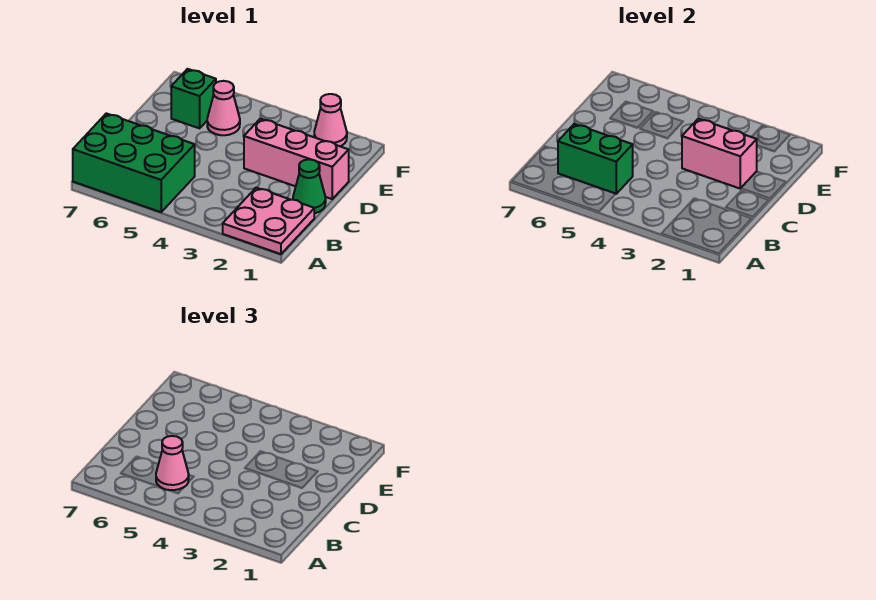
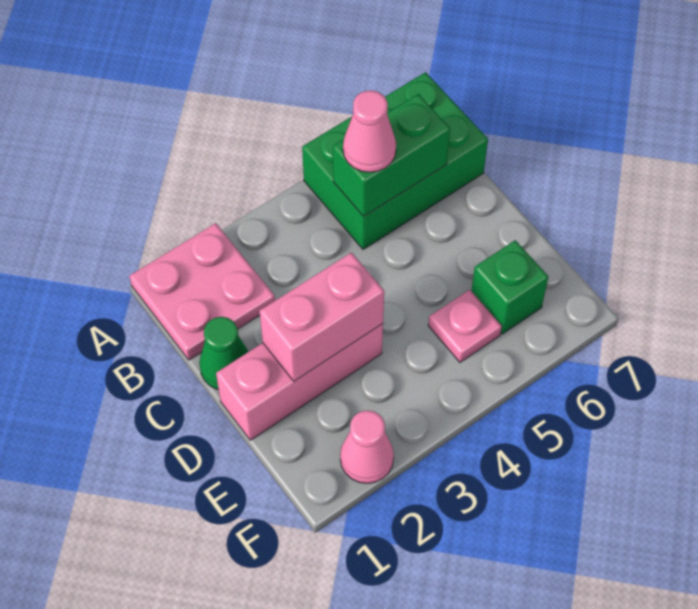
pink 1x1 cone [207,81,240,135] -> pink 1x1 plate [428,290,502,362]

